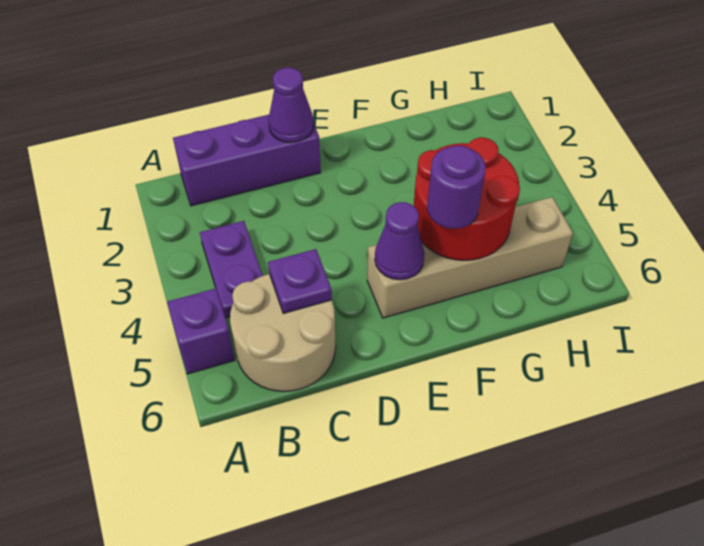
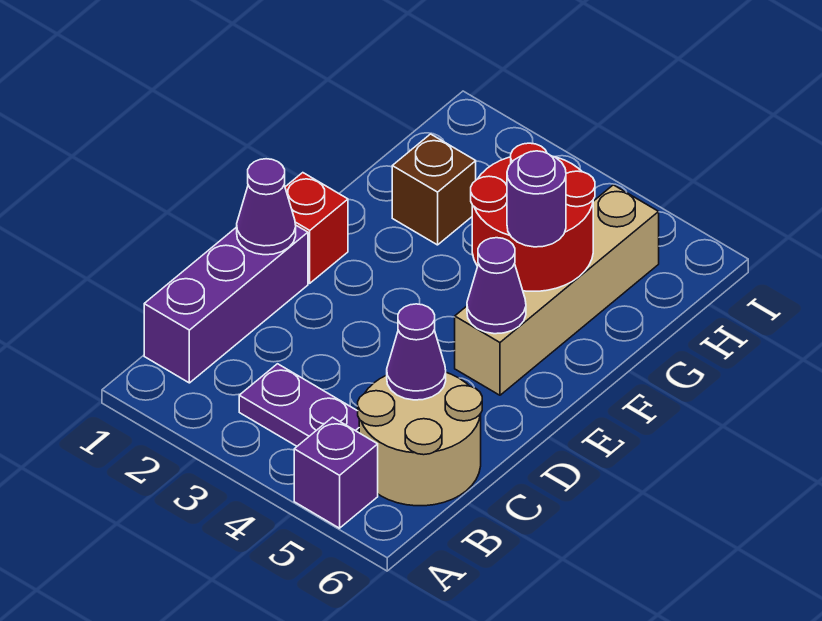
purple 1x1 plate [268,249,332,314] -> purple 1x1 cone [387,304,446,400]
none -> red 1x1 brick [285,173,348,283]
none -> brown 1x1 brick [392,134,476,245]

